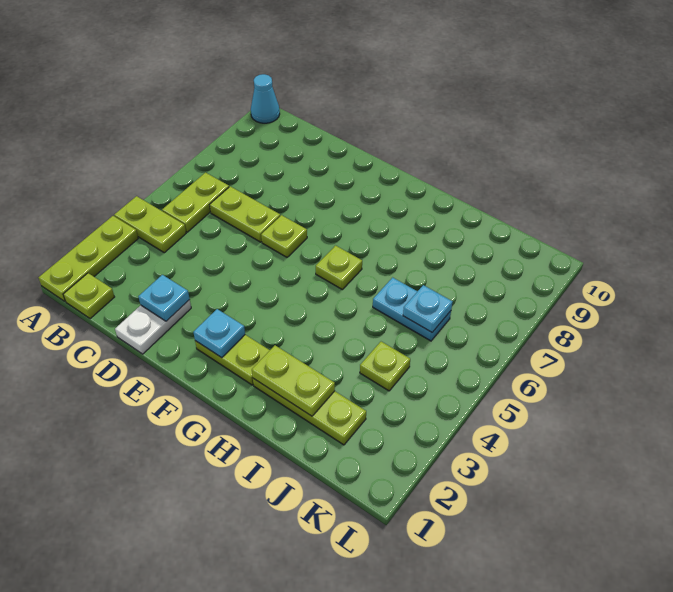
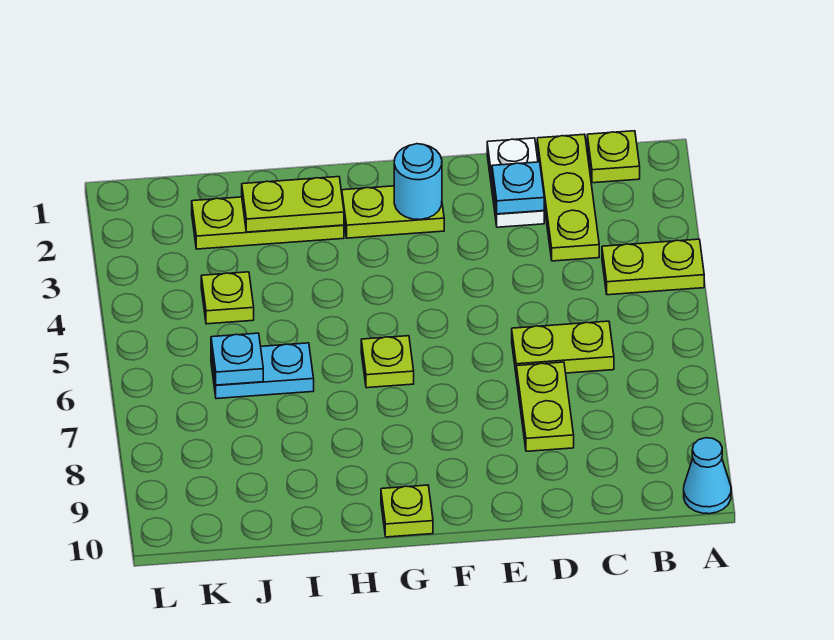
lime 1x3 plate [39,216,138,301] -> lime 1x3 plate moved to [537,134,599,261]
lime 1x2 plate [162,173,229,232] -> lime 1x2 plate moved to [516,362,574,451]
lime 1x1 plate [261,215,307,257] -> lime 1x1 plate moved to [381,485,433,537]
cyan 1x1 plate [193,309,245,358] -> cyan 1x1 round brick [394,144,442,220]

